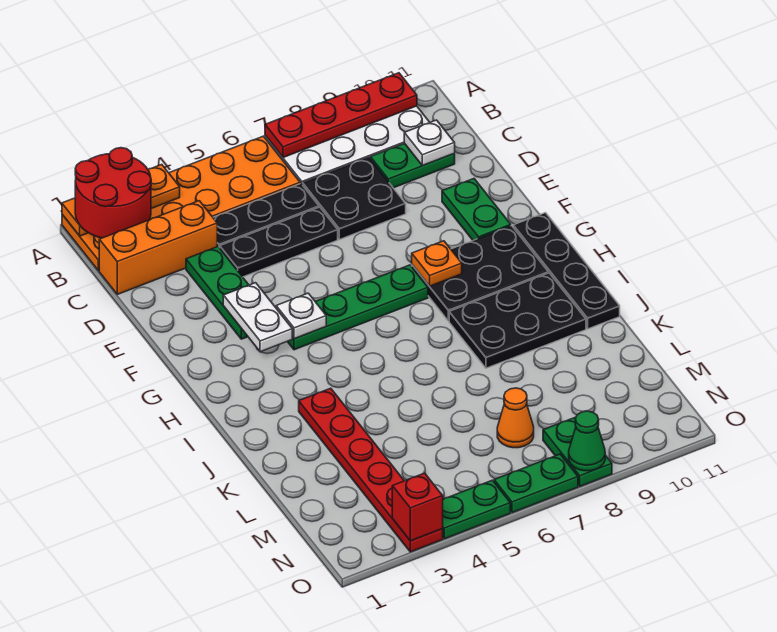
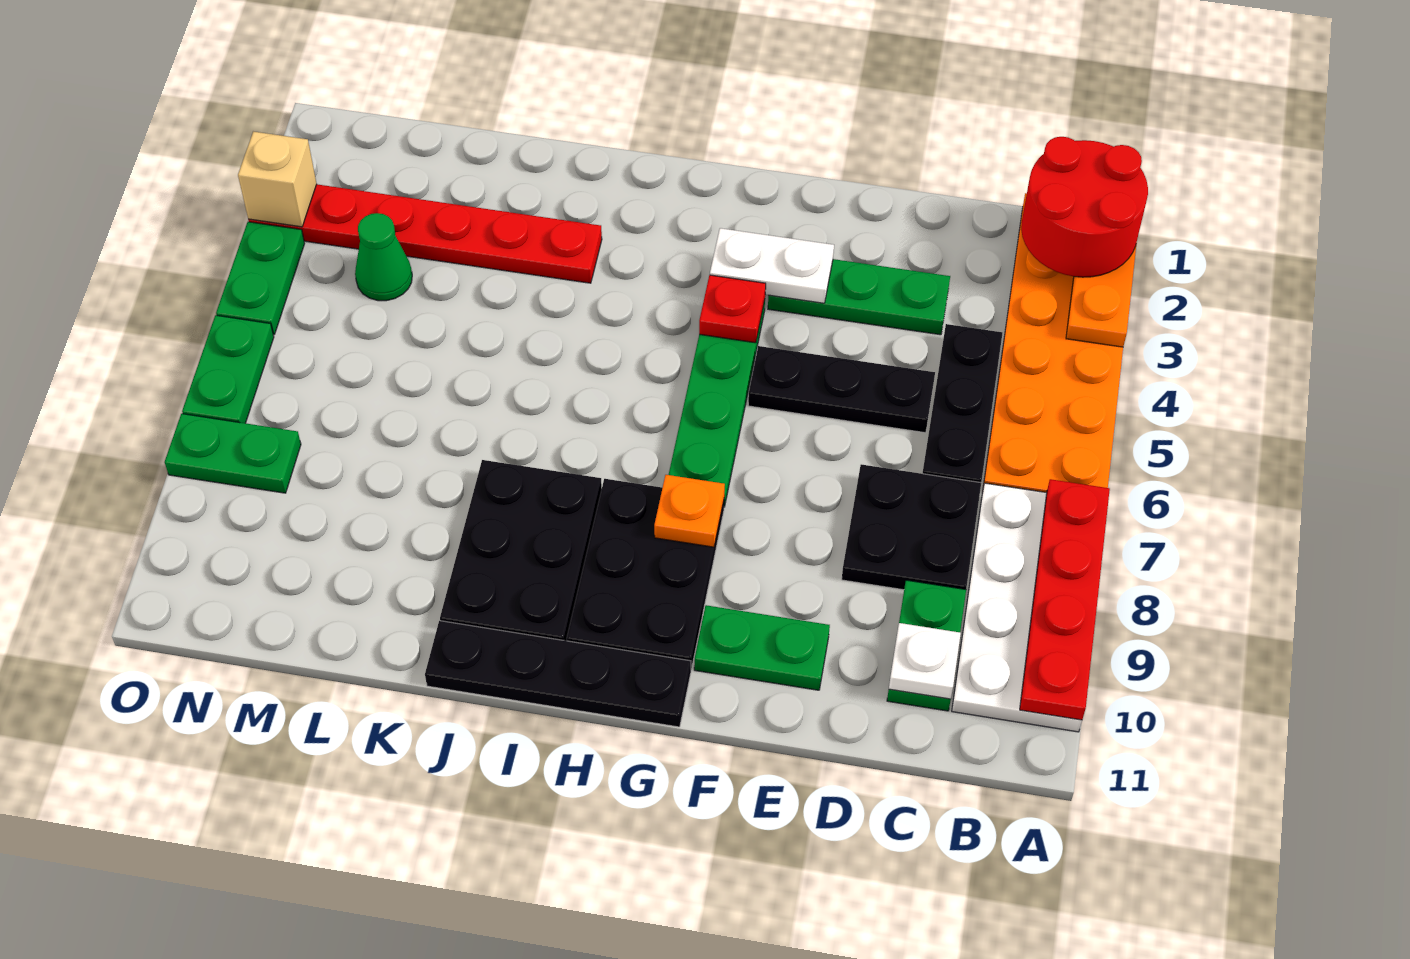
orange 1x3 brick [99,201,217,294] -> none
black 1x3 plate [220,207,338,277] -> black 1x3 plate turned to [748,346,935,433]
white 1x1 plate [276,293,326,339] -> red 1x1 plate [699,275,766,343]
orange 1x1 cone [497,388,534,448] -> none
red 1x1 brick [392,473,443,541] -> tan 1x1 brick [238,132,317,227]
green 1x1 cone [569,411,605,471] -> green 1x1 cone moved to [355,213,412,301]

